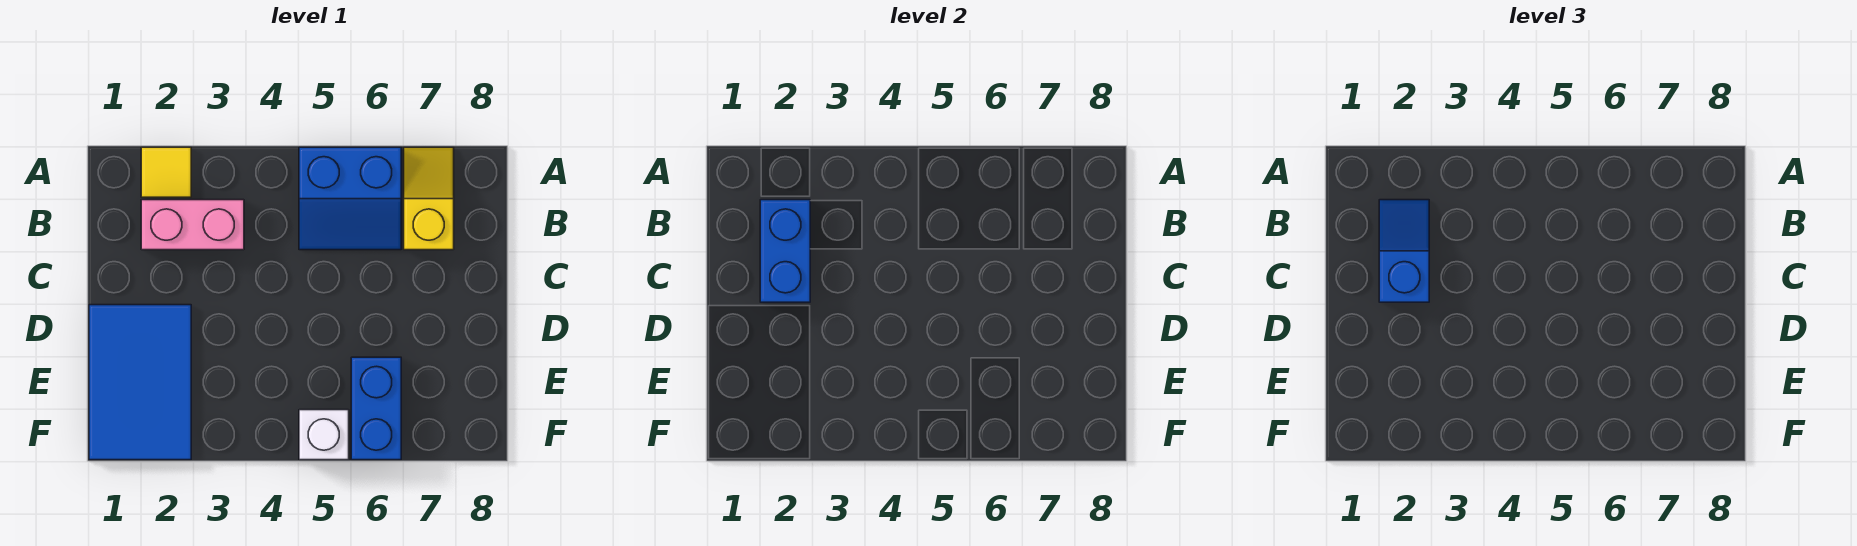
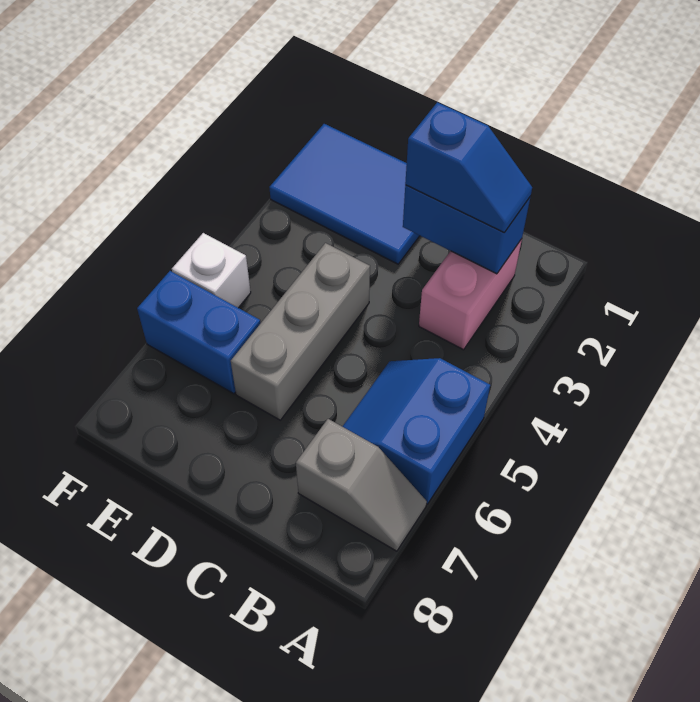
yellow 1x1 tile [141,147,191,197] -> none
yellow 1x2 slope [404,147,454,250] -> grey 1x2 slope [296,419,427,551]
none -> grey 1x3 brick [231,243,370,420]

